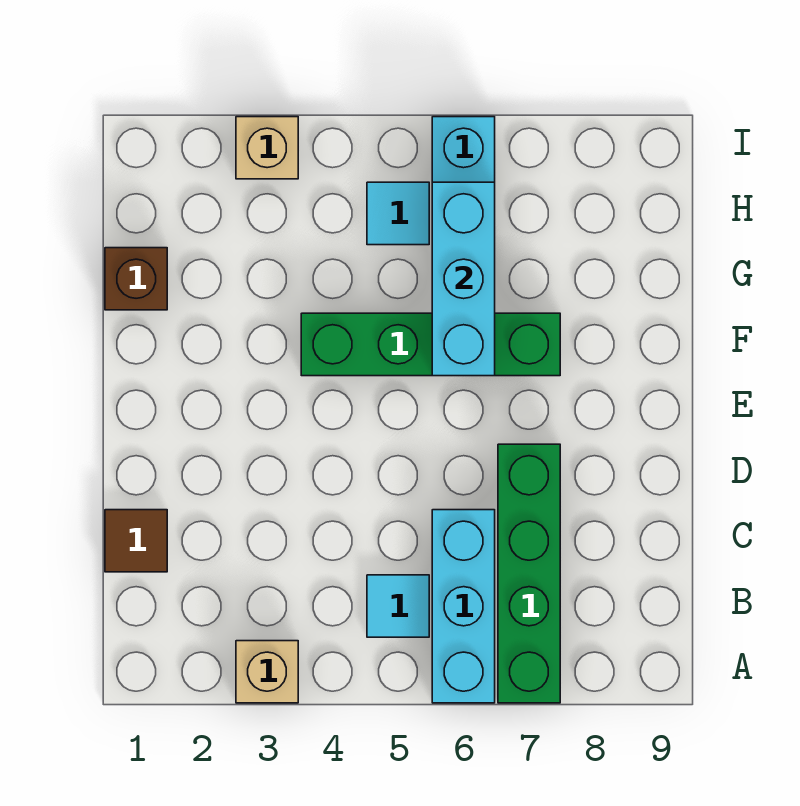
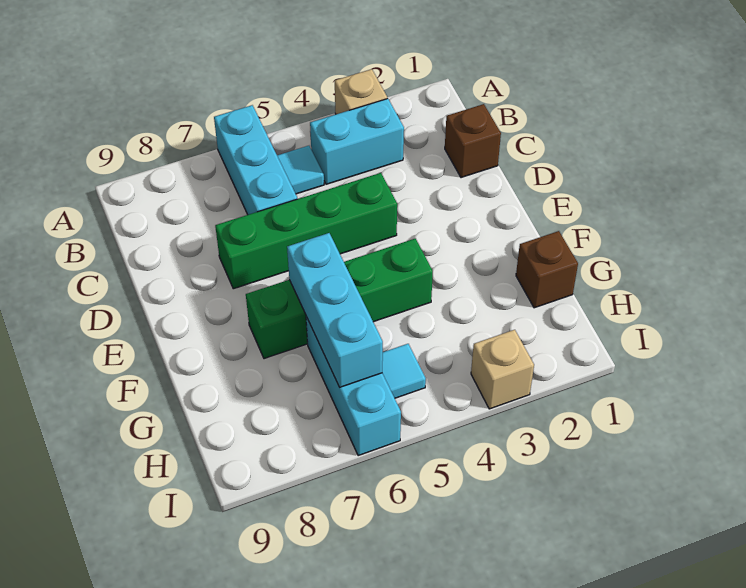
green 1x4 brick [498,444,560,703] -> green 1x4 brick turned to [215,173,397,289]
none -> cyan 1x2 brick [310,99,404,184]
brown 1x1 tile [105,510,167,572] -> brown 1x1 brick [445,104,501,178]

